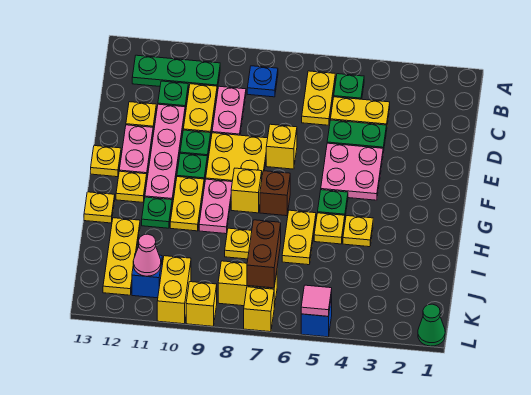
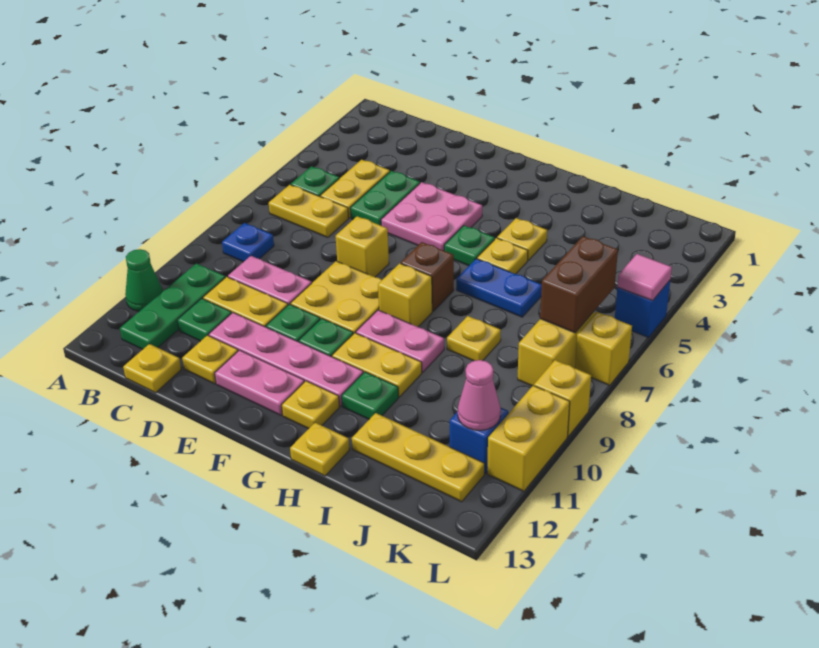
yellow 1x1 plate [91,146,121,177] -> yellow 1x1 plate moved to [123,344,181,393]
yellow 1x2 plate [282,210,316,265] -> blue 1x2 plate [456,259,542,317]
brown 1x2 brick [247,220,281,288] -> brown 1x2 brick turned to [540,236,618,333]
yellow 1x2 brick [157,256,191,324] -> yellow 1x2 brick turned to [487,386,570,491]
green 1x1 cone [418,304,445,346] -> green 1x1 cone moved to [125,249,163,311]

